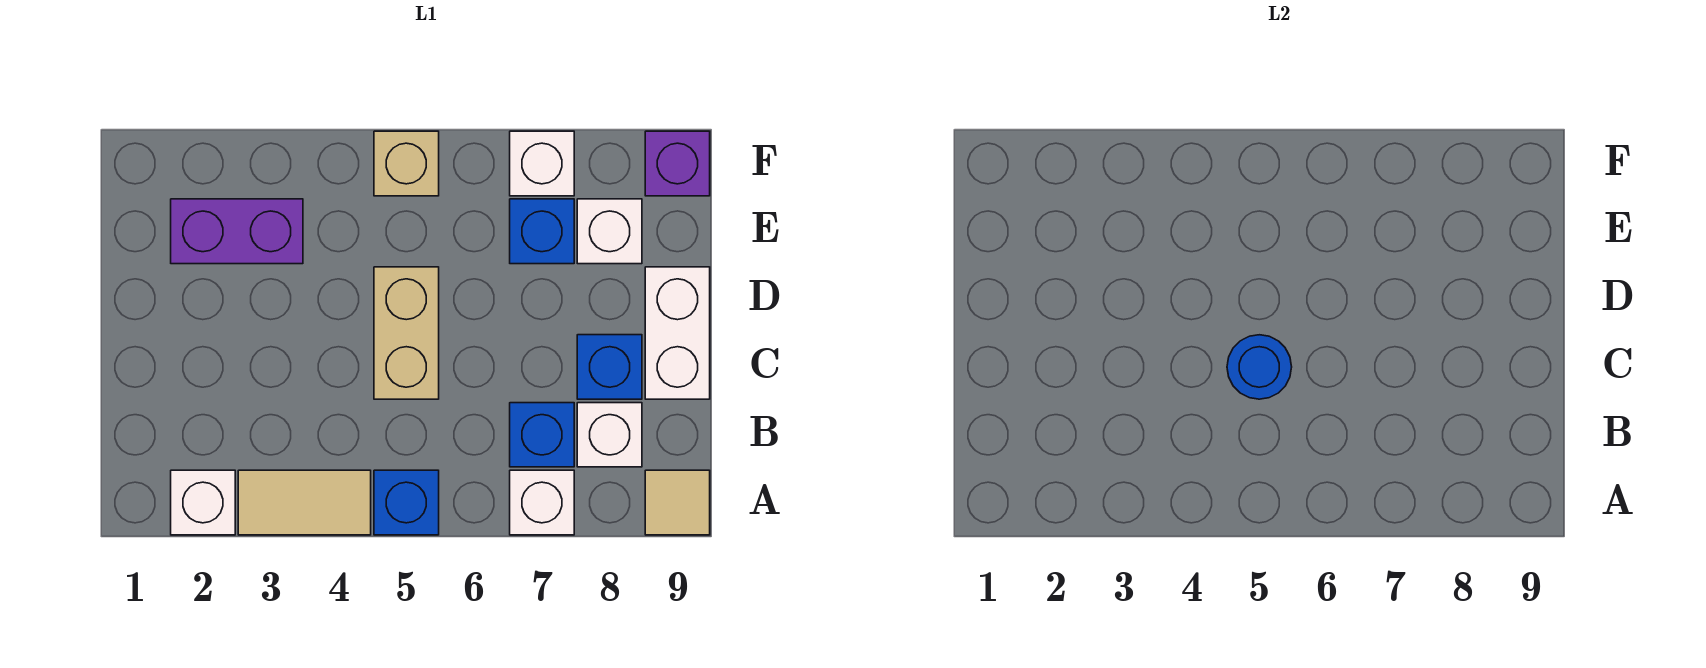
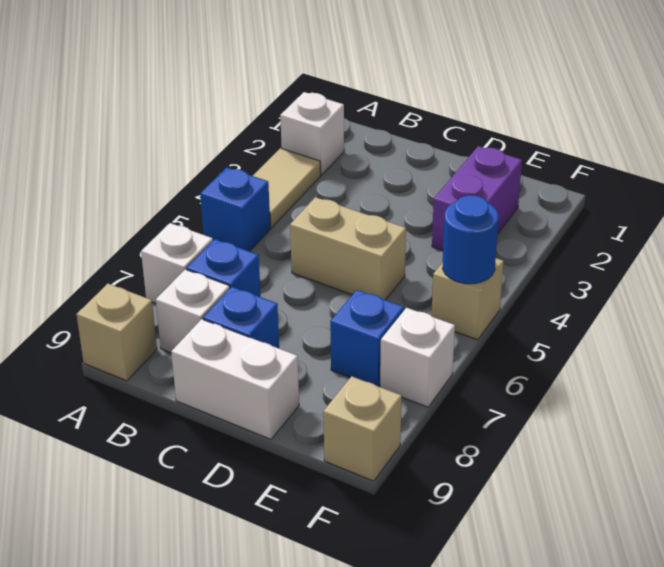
tan 1x1 tile [645,470,710,535] -> tan 1x1 brick [77,284,157,381]
blue 1x1 round brick [1227,335,1292,399] -> blue 1x1 round brick moved to [443,195,498,284]
white 1x1 brick [577,199,642,264] -> none
purple 1x1 brick [645,131,710,196] -> tan 1x1 brick [323,376,402,481]

